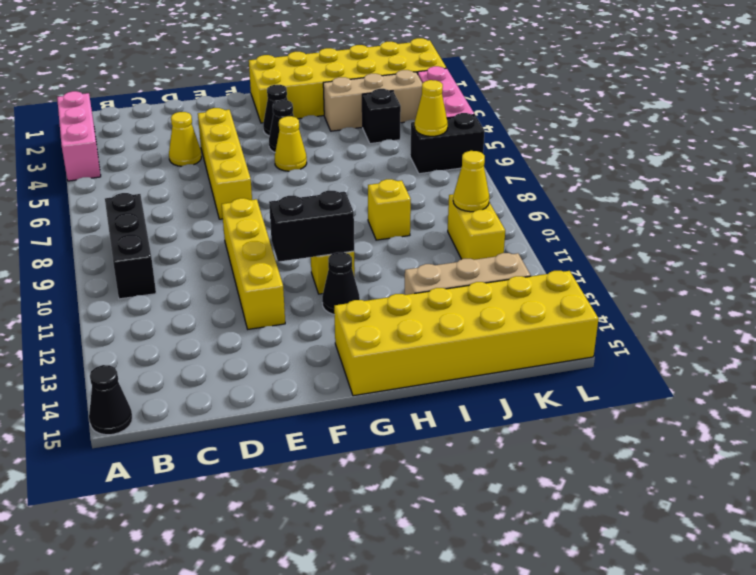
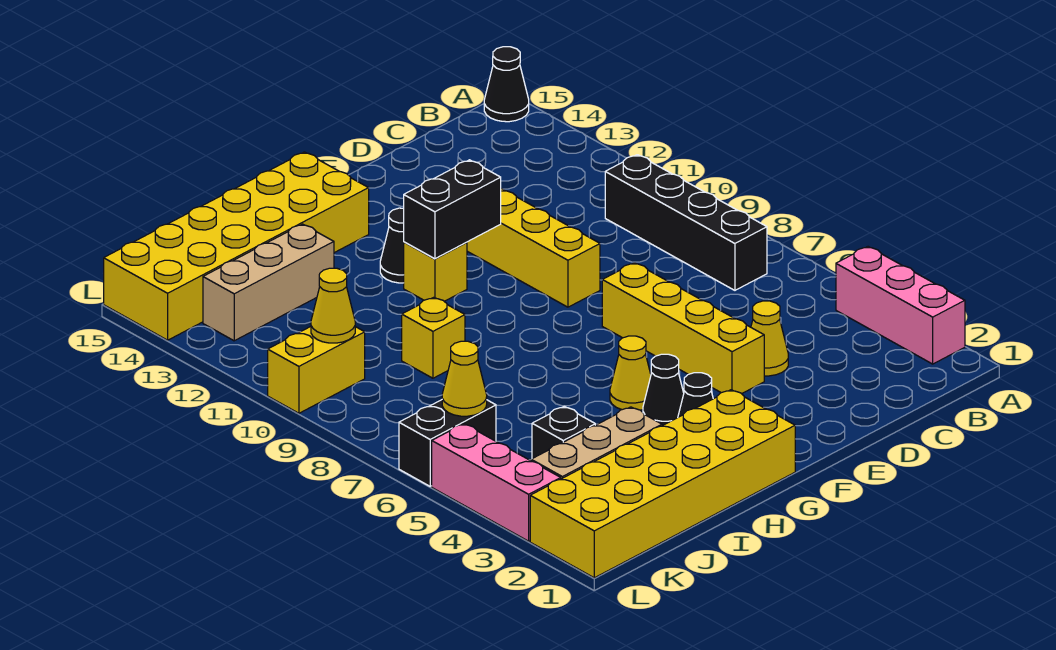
black 1x3 brick [105,193,156,299] -> black 1x4 brick [605,155,767,290]
yellow 1x2 brick [448,194,505,260] -> yellow 1x2 brick turned to [268,327,365,413]

